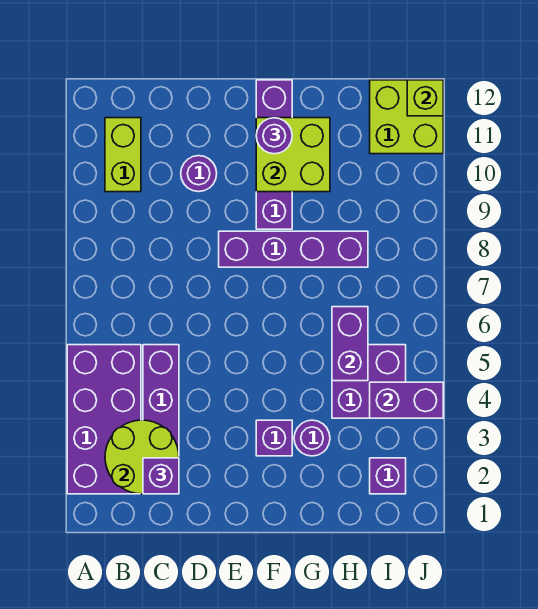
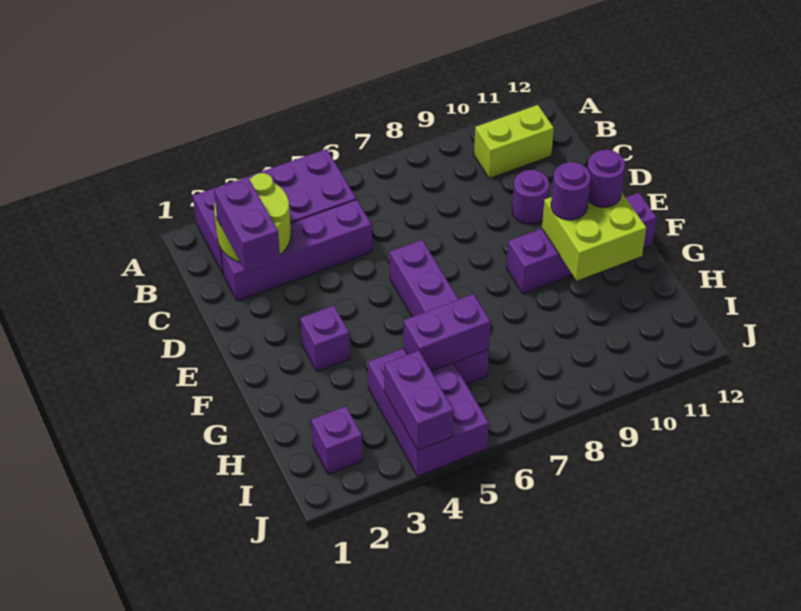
purple 1x1 brick [143,458,179,494] -> purple 1x2 brick [214,178,280,273]
purple 1x4 brick [219,231,368,267] -> purple 1x4 brick moved to [390,240,489,384]
purple 1x1 round brick [294,420,330,456] -> purple 1x1 round brick moved to [551,162,591,220]
purple 2x2 brick [332,345,406,418] -> purple 2x3 brick [368,348,489,477]
lime 2x2 brick [370,80,443,154] -> none
lime 1x1 brick [407,80,443,116] -> none

